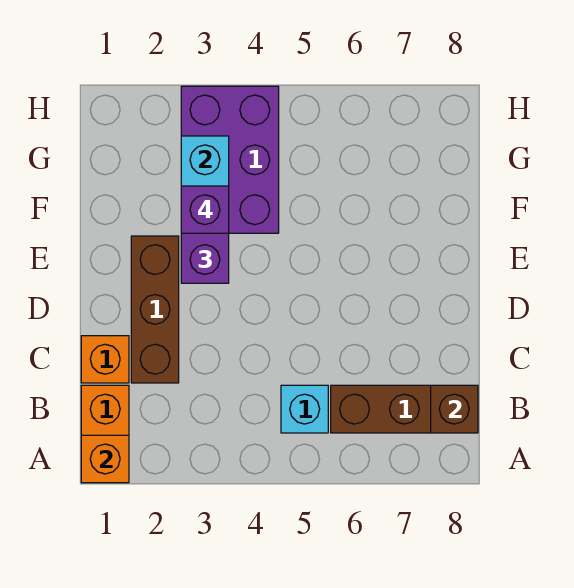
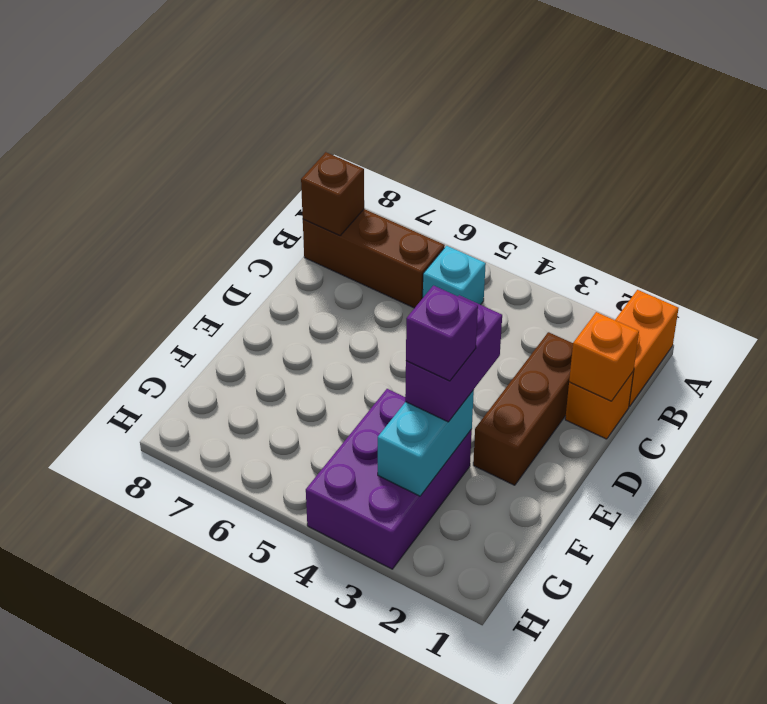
orange 1x1 brick [81,435,129,483] -> orange 1x1 brick moved to [569,312,639,401]

